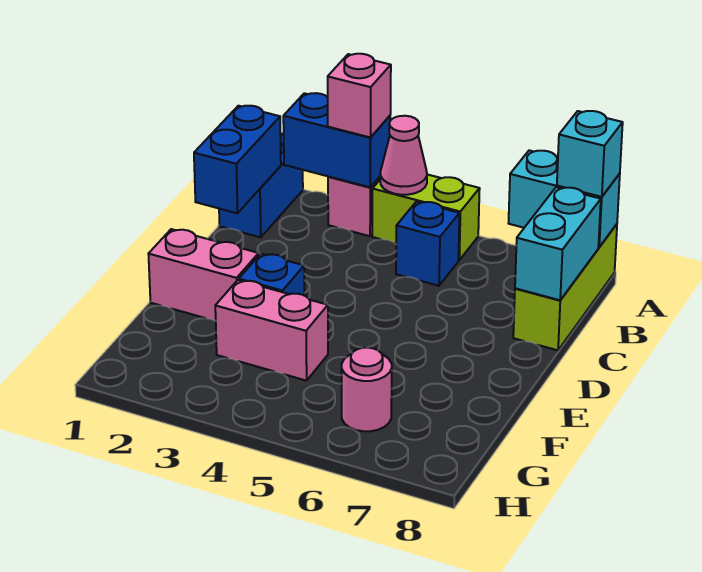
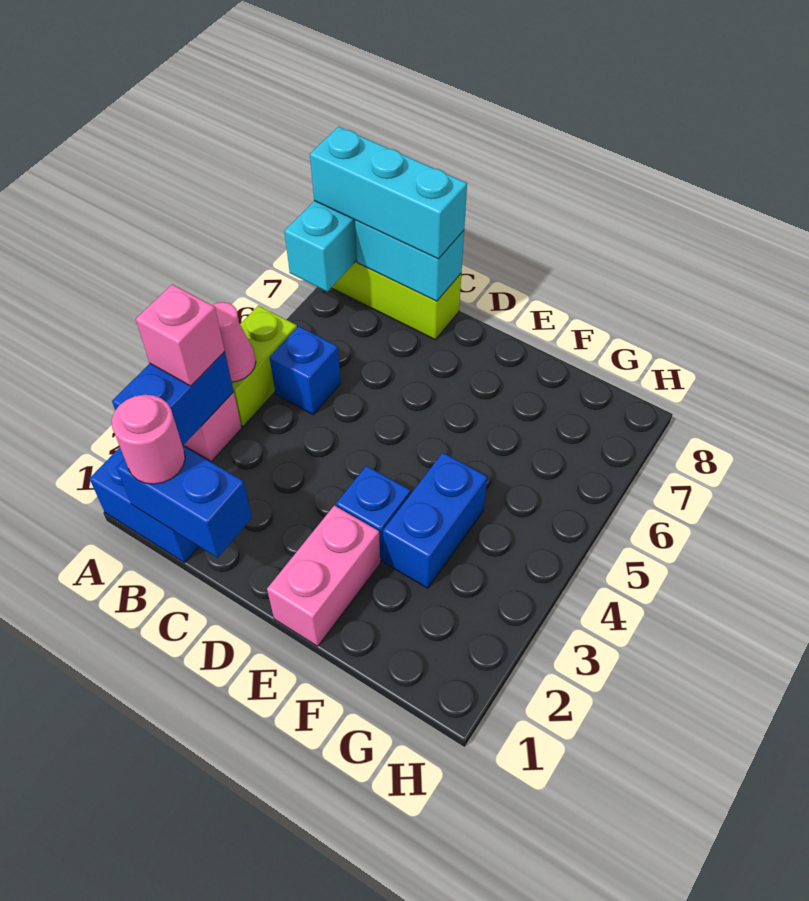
cyan 1x1 brick [557,111,623,197] -> cyan 1x3 brick [310,127,467,259]
pink 1x2 brick [215,280,328,381] -> blue 1x2 brick [383,453,487,588]
pink 1x1 round brick [342,348,392,431] -> pink 1x1 round brick moved to [112,395,185,484]

